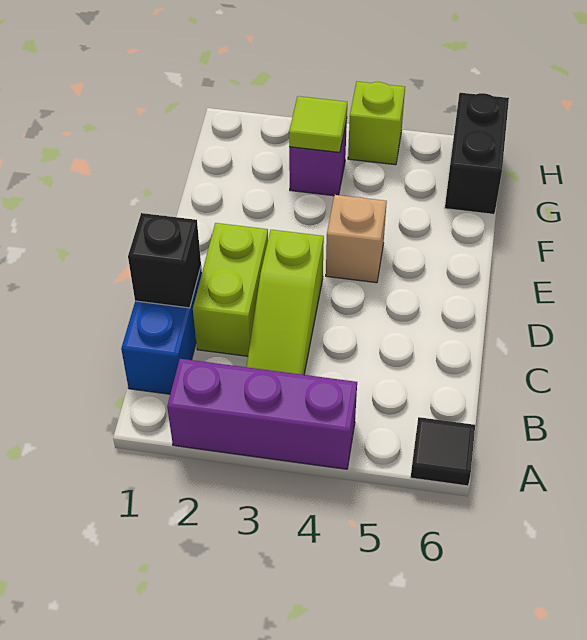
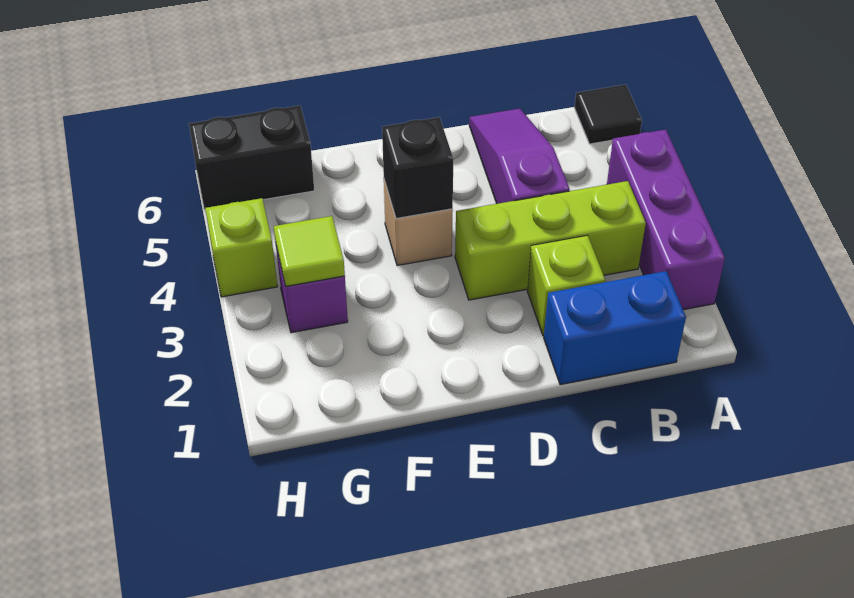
lime 1x3 slope [247,230,324,375] -> lime 1x3 brick [455,181,646,300]
black 1x1 brick [128,213,201,308] -> black 1x1 brick moved to [382,117,454,219]
lime 1x2 brick [193,223,268,356] -> lime 1x1 brick [527,235,605,336]
none -> purple 1x3 slope [469,109,570,204]

